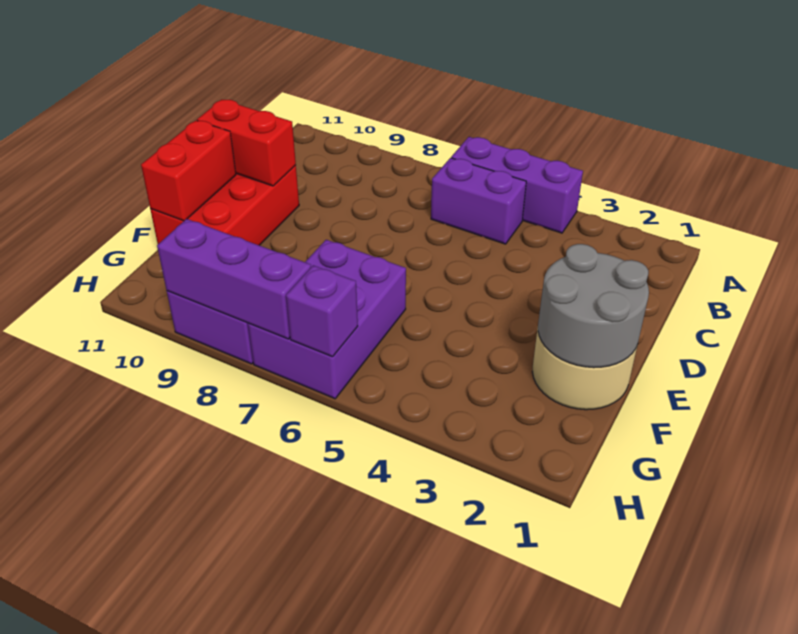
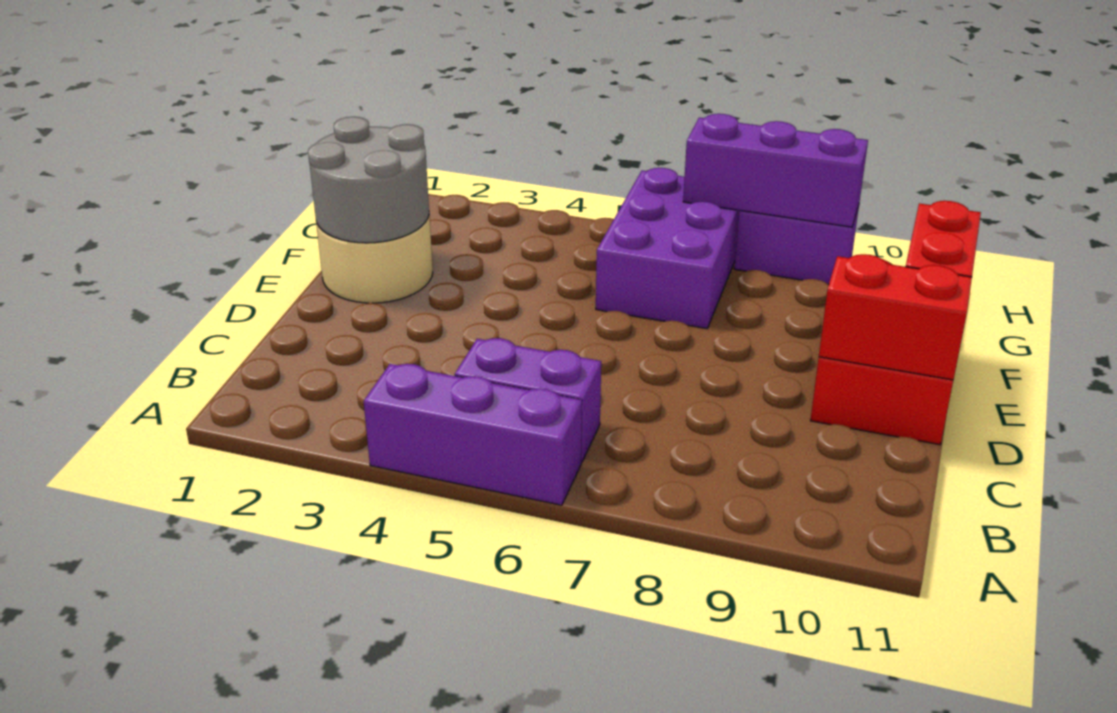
purple 1x1 brick [286,265,358,357] -> none

